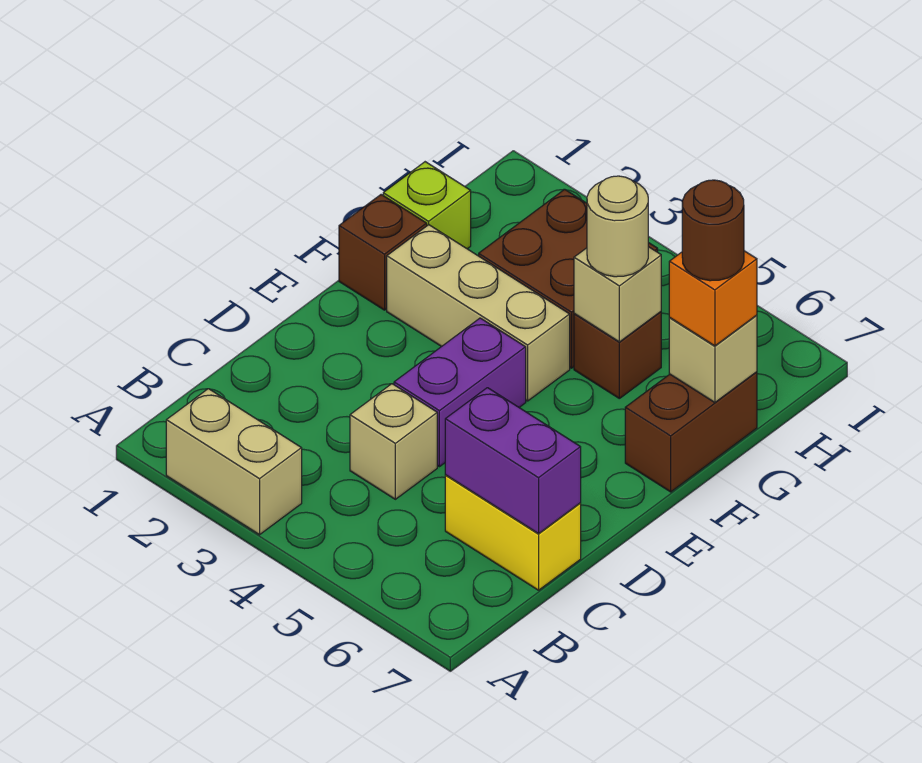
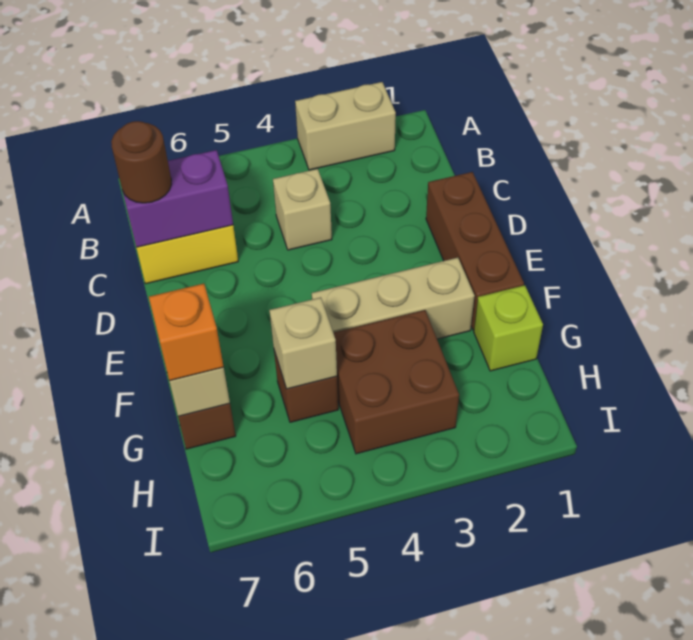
purple 1x2 brick [394,318,526,467] -> none
brown 1x1 brick [339,195,427,310] -> brown 1x3 brick [426,172,524,330]
tan 1x1 round brick [587,176,648,277] -> none
brown 1x1 round brick [682,180,744,281] -> brown 1x1 round brick moved to [111,121,171,203]

